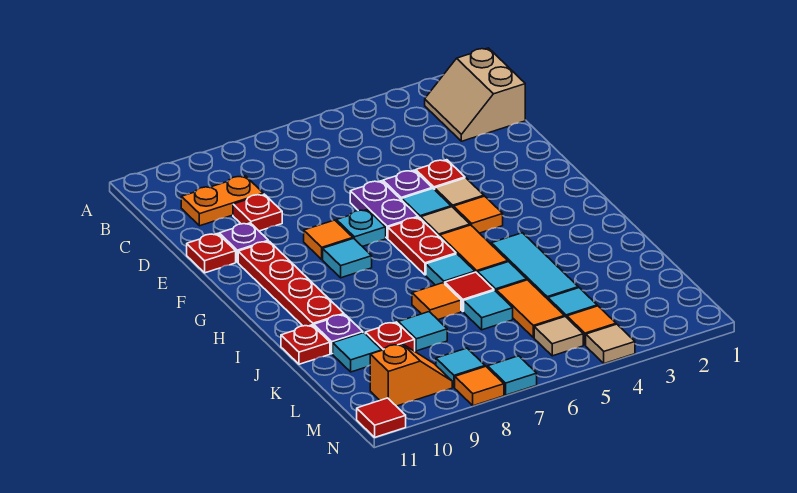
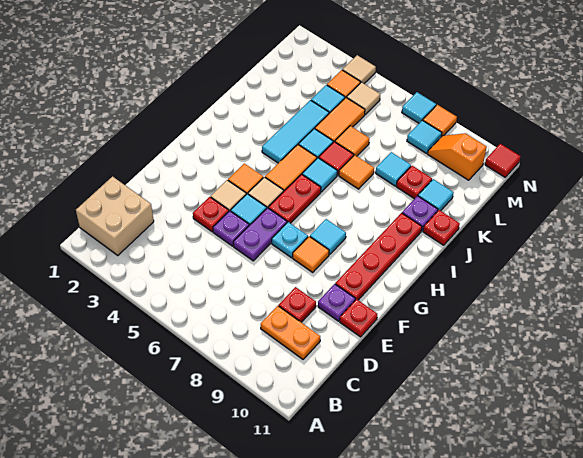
tan 2x2 slope [425,48,525,141] -> tan 2x2 brick [76,177,154,255]
cyan 1x1 tile [464,290,513,330] -> orange 1x1 tile [335,126,370,156]

